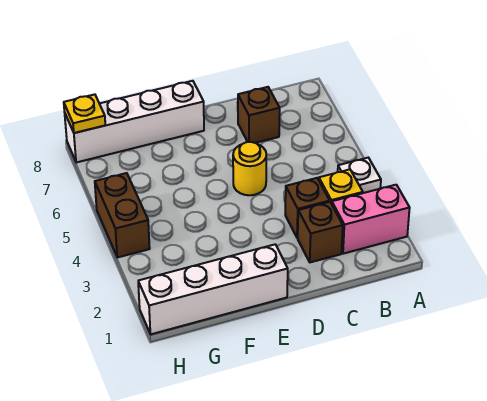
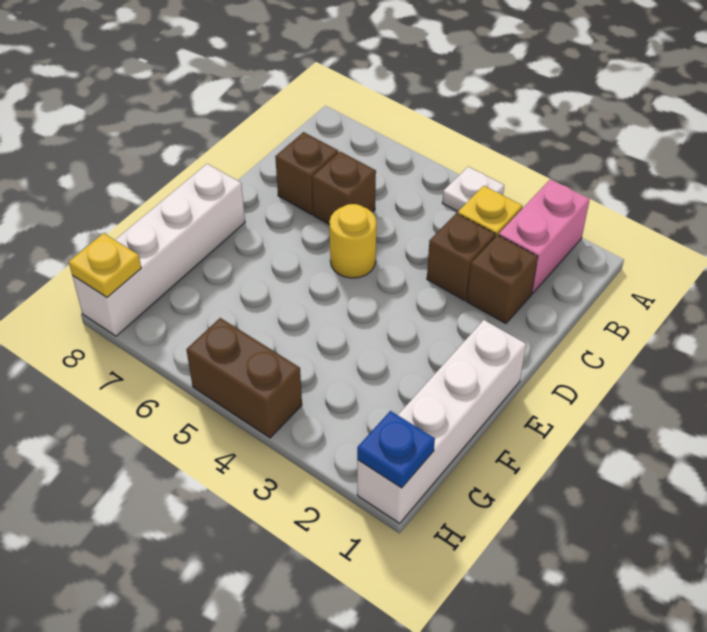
none -> brown 1x1 brick [312,152,376,225]
none -> blue 1x1 plate [357,411,435,488]

